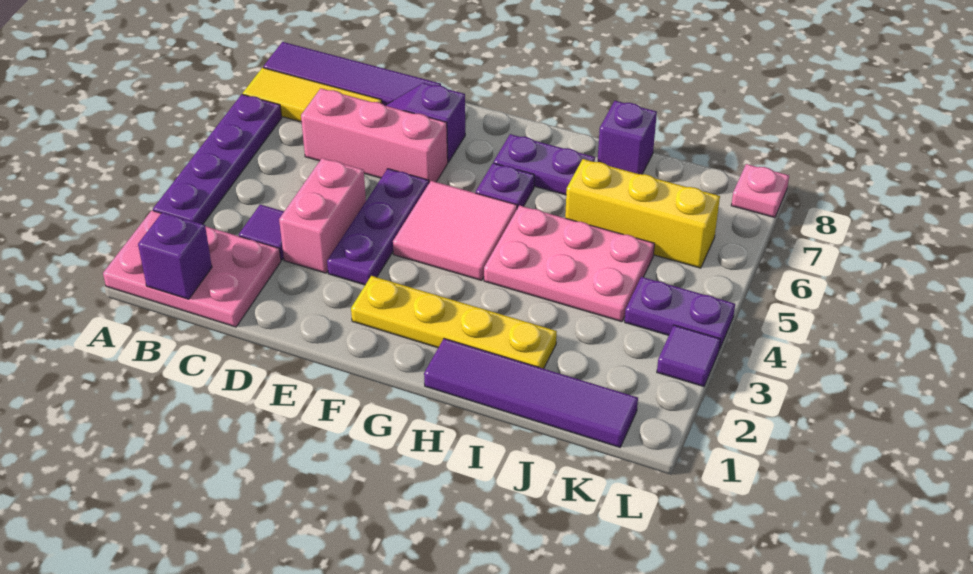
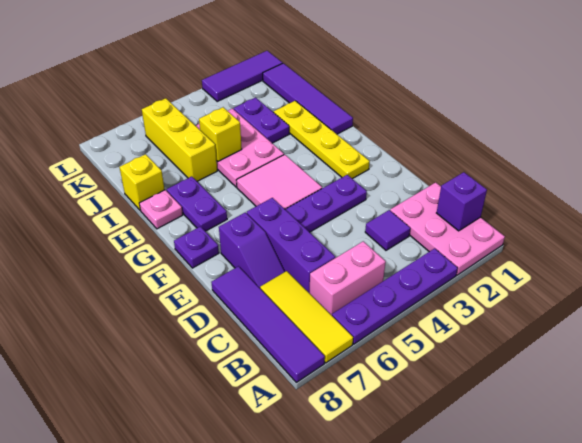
pink 1x3 brick [301,88,448,183] -> purple 1x3 brick [247,198,335,293]
pink 1x2 brick [279,158,366,273] -> pink 1x2 brick moved to [310,241,386,315]
purple 1x1 plate [476,163,534,209] -> purple 1x1 plate moved to [174,226,219,268]
none -> yellow 1x1 brick [199,107,242,161]
purple 1x1 brick [598,101,657,174] -> yellow 1x1 brick [119,154,165,210]
purple 1x2 plate [625,277,735,350] -> purple 1x2 plate moved to [234,98,289,143]
purple 1x1 tile [657,325,721,387] -> purple 1x3 tile [202,51,283,101]
pink 1x1 plate [731,164,789,218] -> pink 1x1 plate moved to [139,190,183,229]

